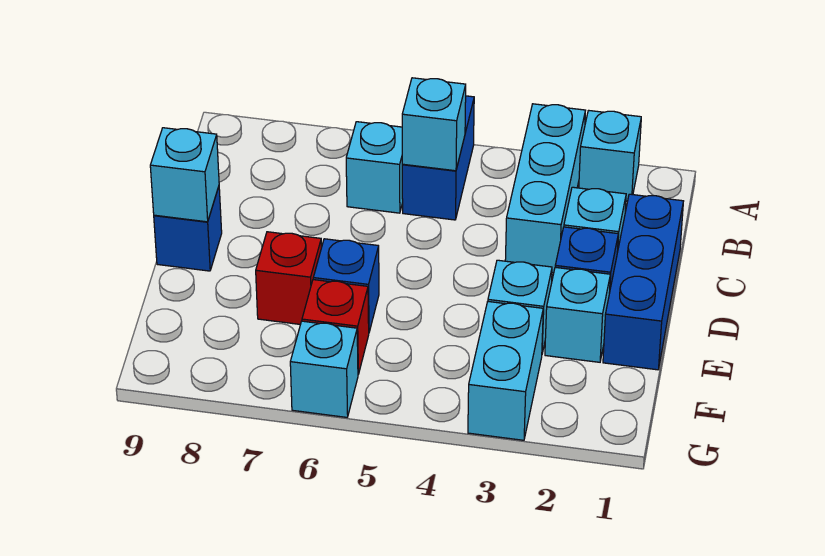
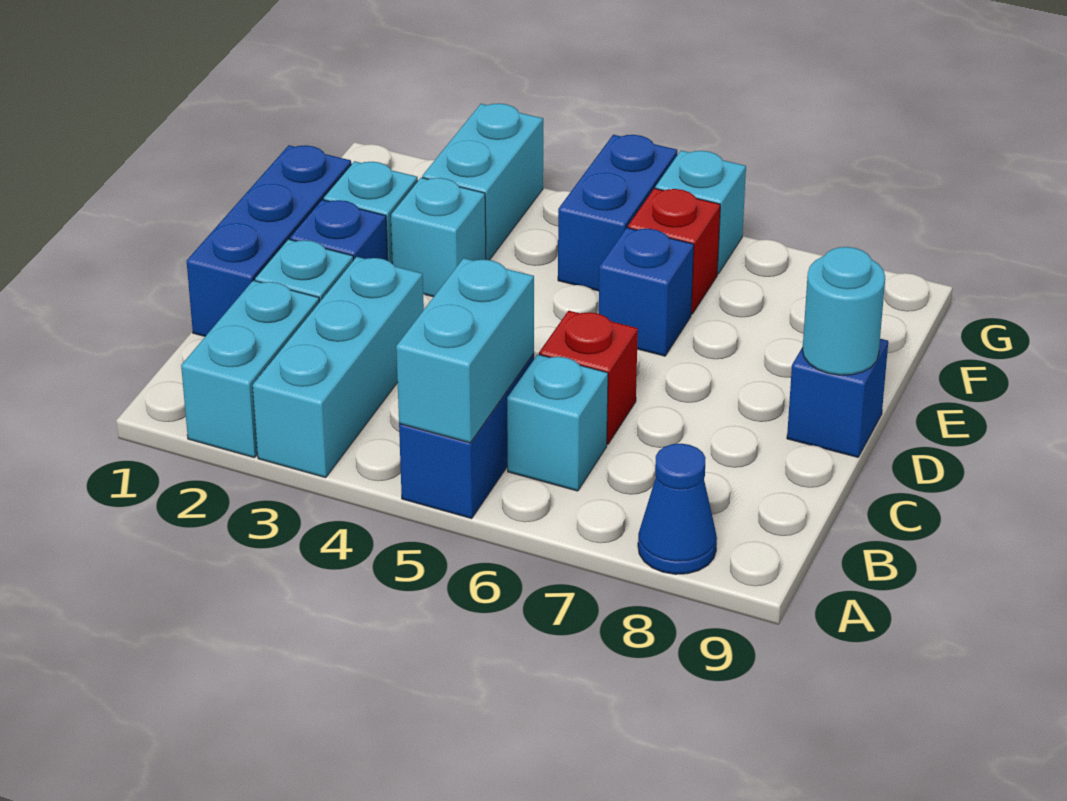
cyan 1x1 brick [579,110,641,201] -> cyan 1x2 brick [181,280,319,458]
none -> blue 1x1 cone [638,444,717,574]
cyan 1x1 brick [402,78,466,171] -> cyan 1x2 brick [396,258,534,443]
cyan 1x1 brick [150,128,219,222] -> cyan 1x1 round brick [802,247,885,375]
red 1x1 brick [256,232,322,324] -> red 1x1 brick moved to [539,311,638,444]
none -> blue 1x2 brick [558,135,677,291]

